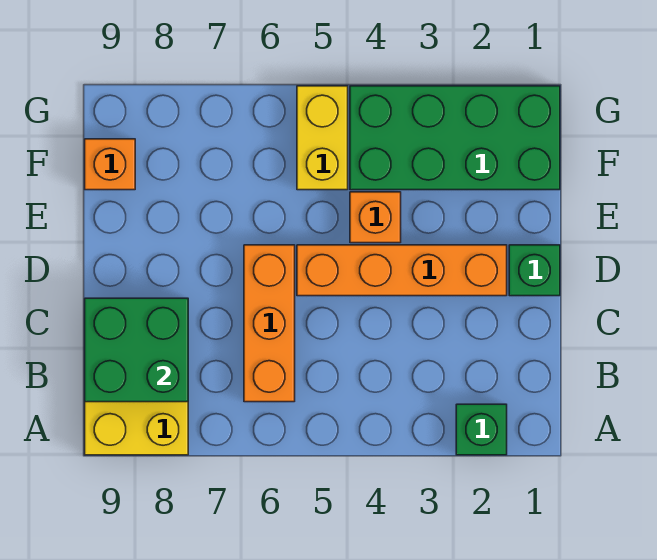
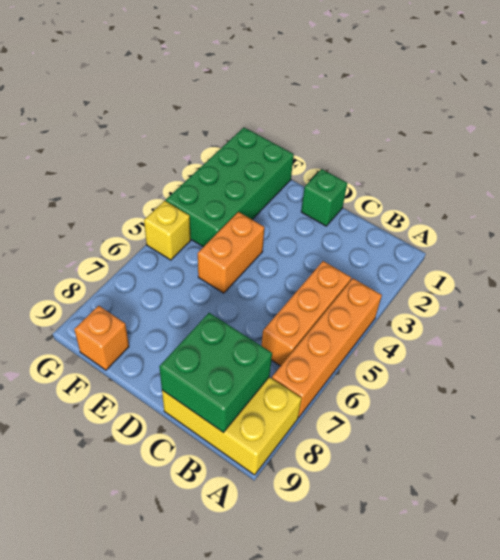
green 1x1 brick [456,404,507,455] -> none
orange 1x3 brick [244,245,295,402] -> orange 1x3 brick turned to [262,261,351,366]
orange 1x4 brick [297,245,507,296] -> orange 1x4 brick moved to [272,278,382,418]
orange 1x1 brick [350,192,401,243] -> orange 1x2 brick [198,212,264,293]
yellow 1x2 brick [297,86,348,190] -> yellow 1x1 brick [144,201,191,260]

